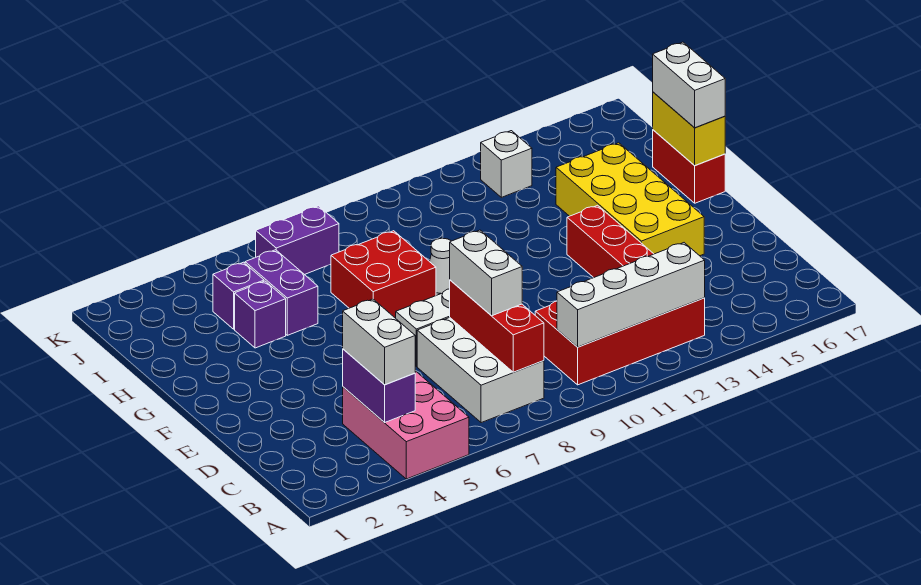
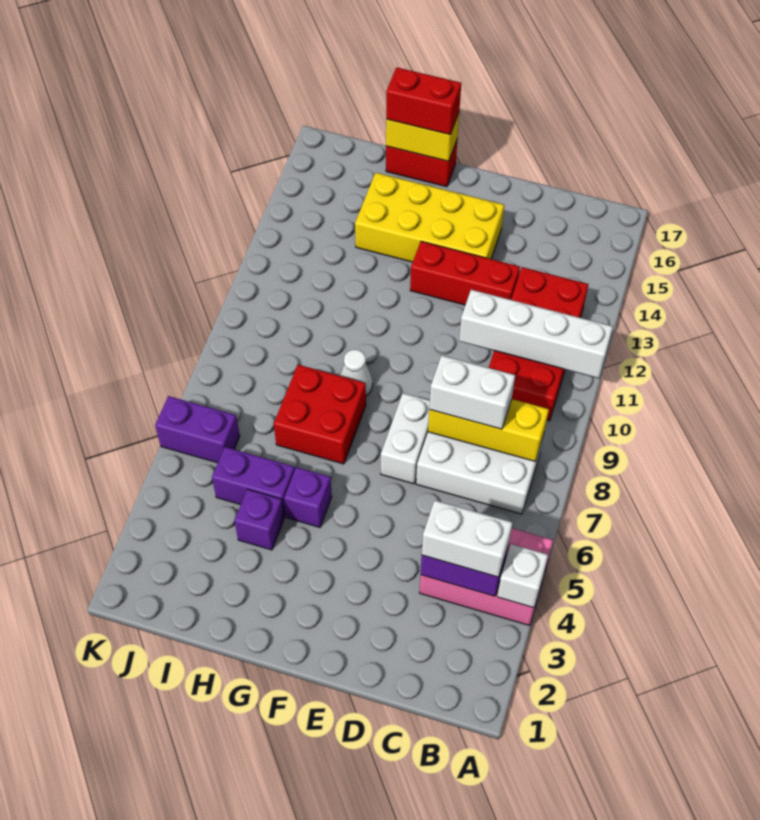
red 1x3 brick [450,280,544,372] -> yellow 1x3 brick [428,399,549,462]
white 1x4 brick [557,243,705,347] -> white 1x4 brick turned to [459,290,613,378]
white 1x2 brick [653,42,725,128] -> red 1x2 brick [386,67,461,135]
purple 1x1 brick [213,262,264,329] -> purple 1x1 brick moved to [284,467,332,527]
purple 1x2 brick [256,206,339,275] -> purple 1x2 brick turned to [155,396,240,463]
white 1x1 brick [481,131,532,197] -> white 1x1 brick moved to [497,544,548,608]

